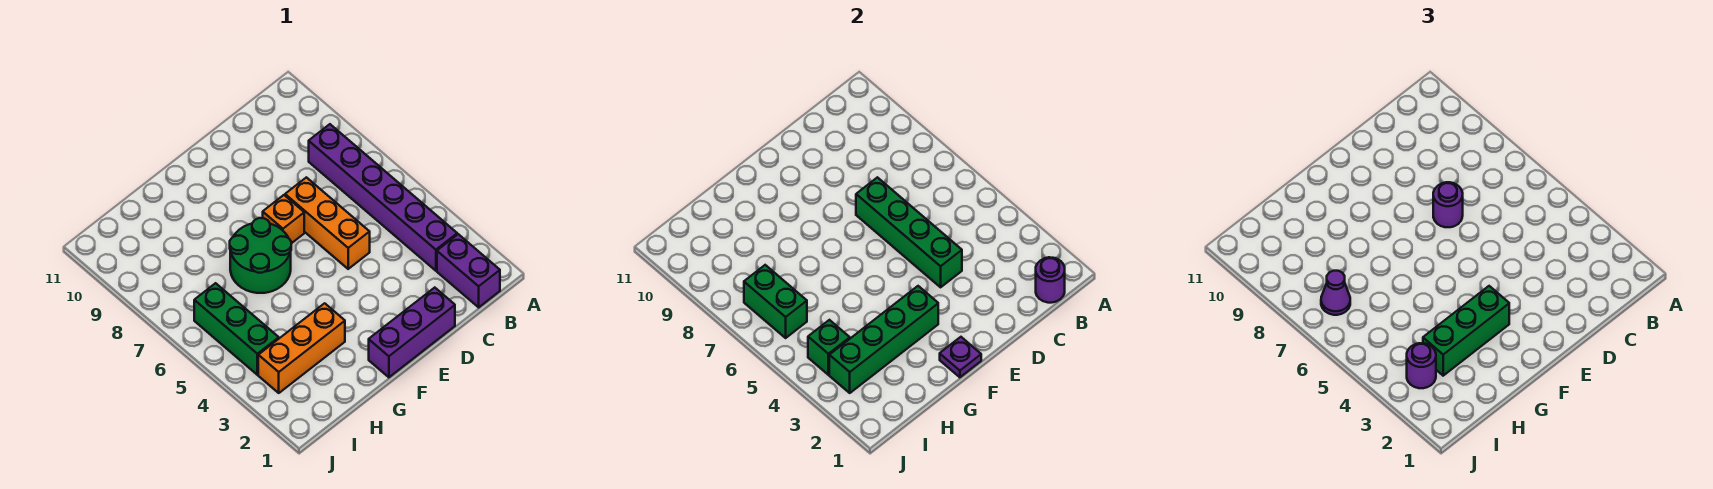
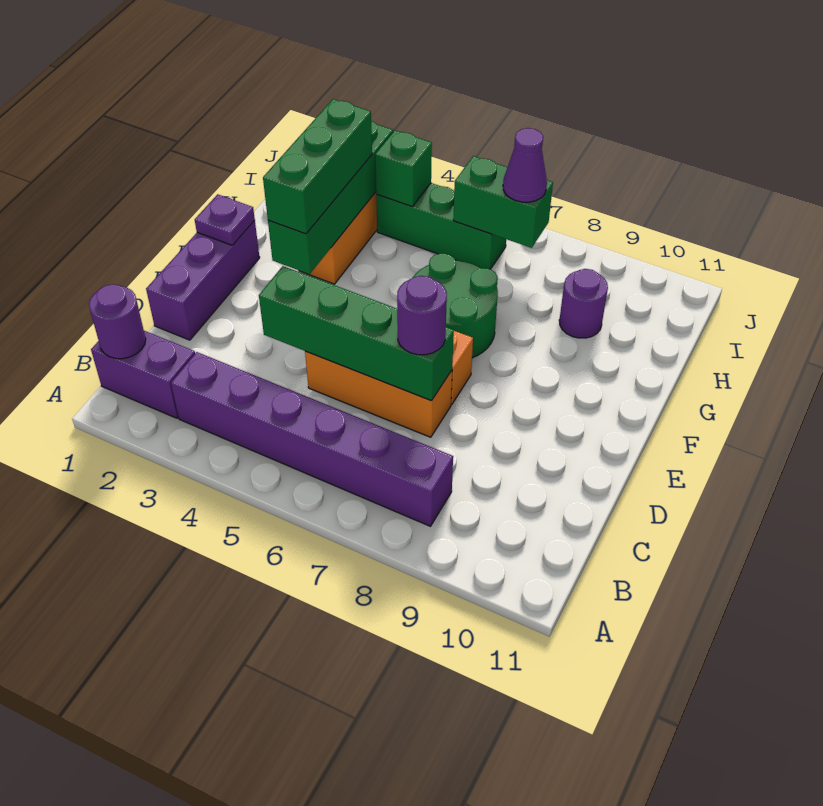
purple 1x1 round brick [1407,343,1436,388] -> purple 1x1 round brick moved to [559,269,608,338]

